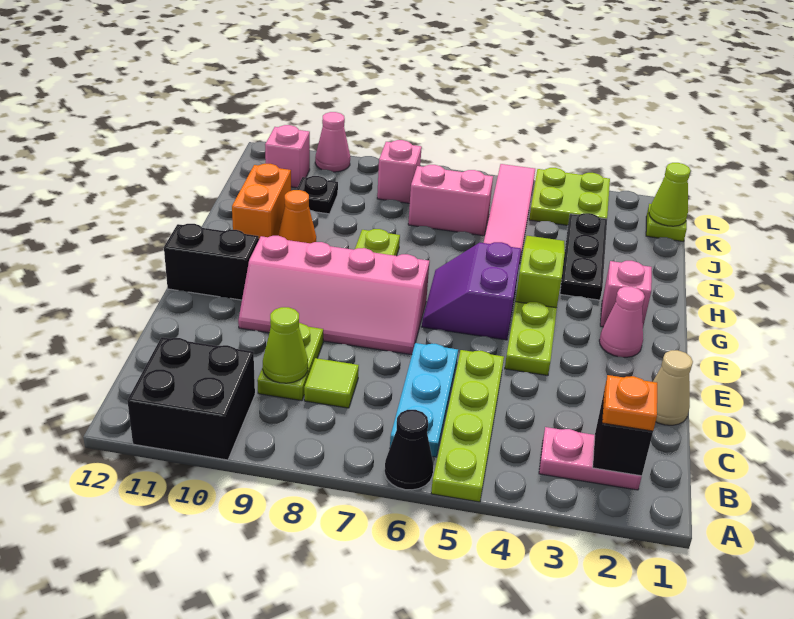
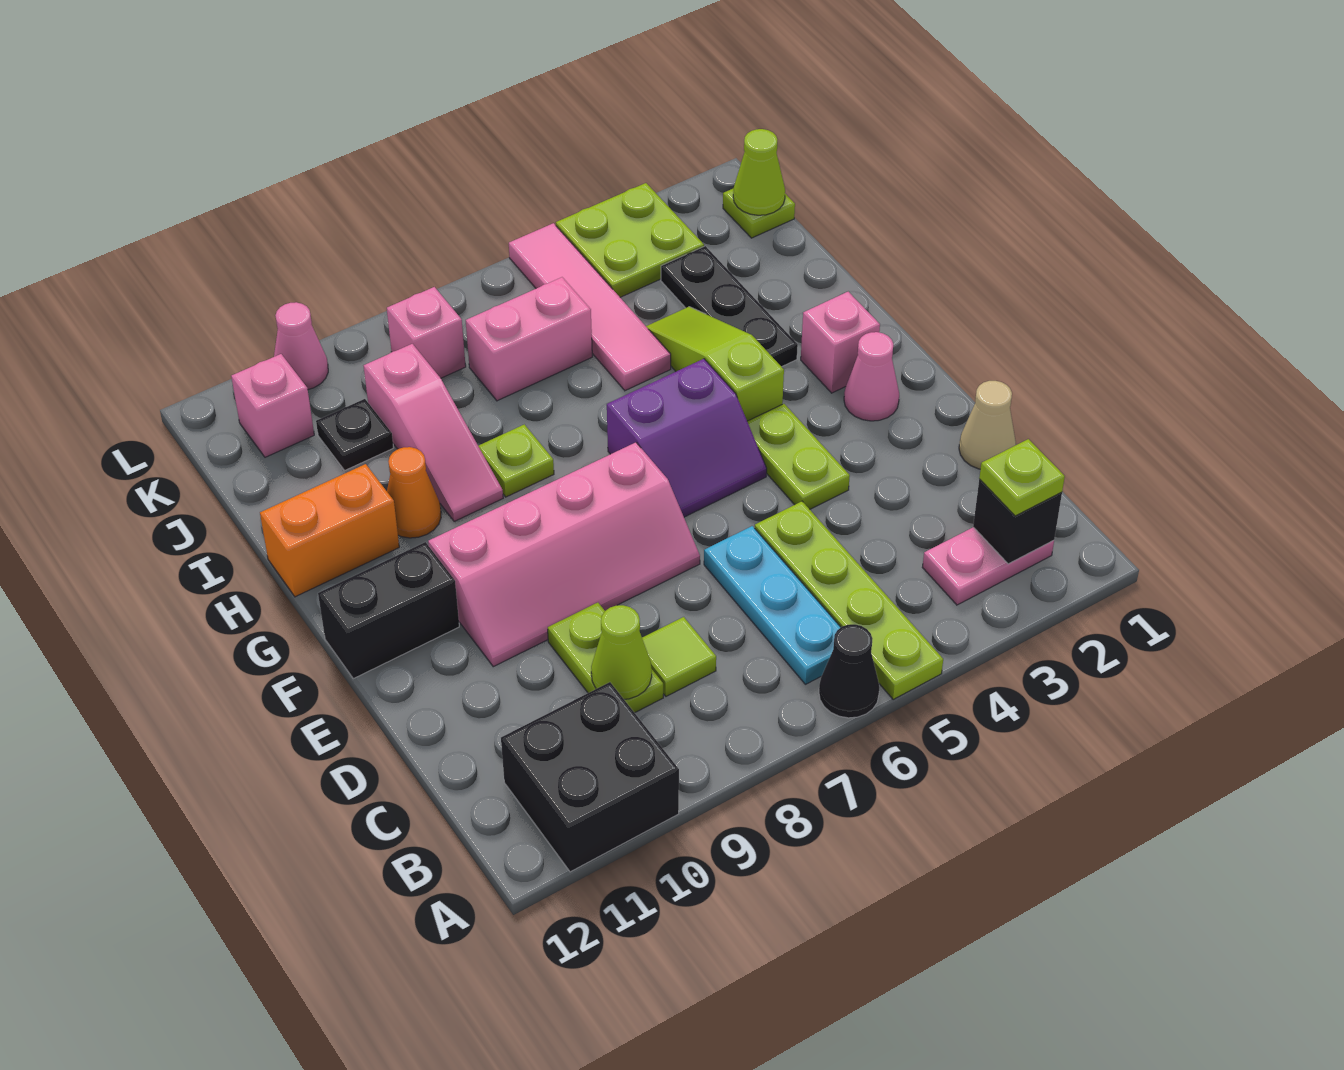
orange 1x1 plate [602,375,657,431] -> lime 1x1 plate [979,439,1065,516]
purple 2x2 slope [422,242,521,340] -> purple 2x2 slope turned to [607,359,767,517]
none -> pink 1x3 slope [364,344,503,521]
orange 1x2 brick [232,164,291,239] -> orange 1x2 brick turned to [260,464,399,597]

